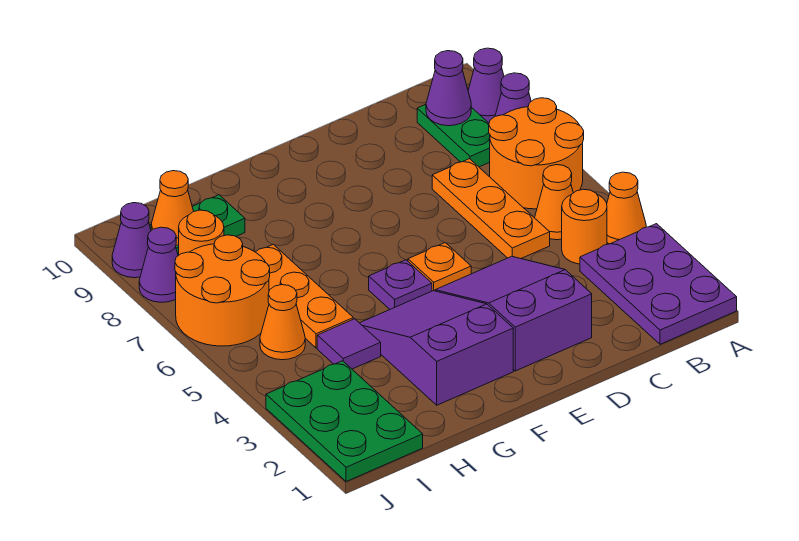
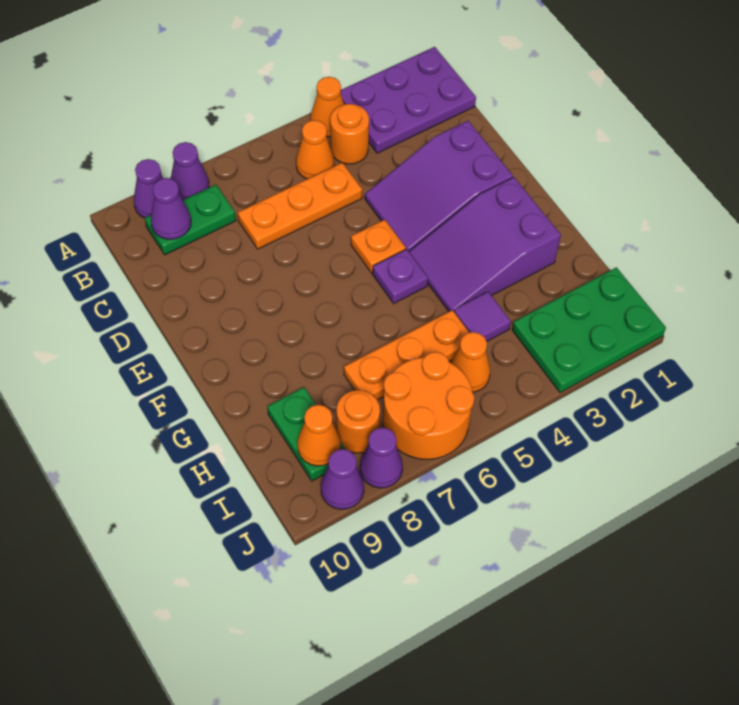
orange 2x2 round brick [489,98,584,209] -> none

